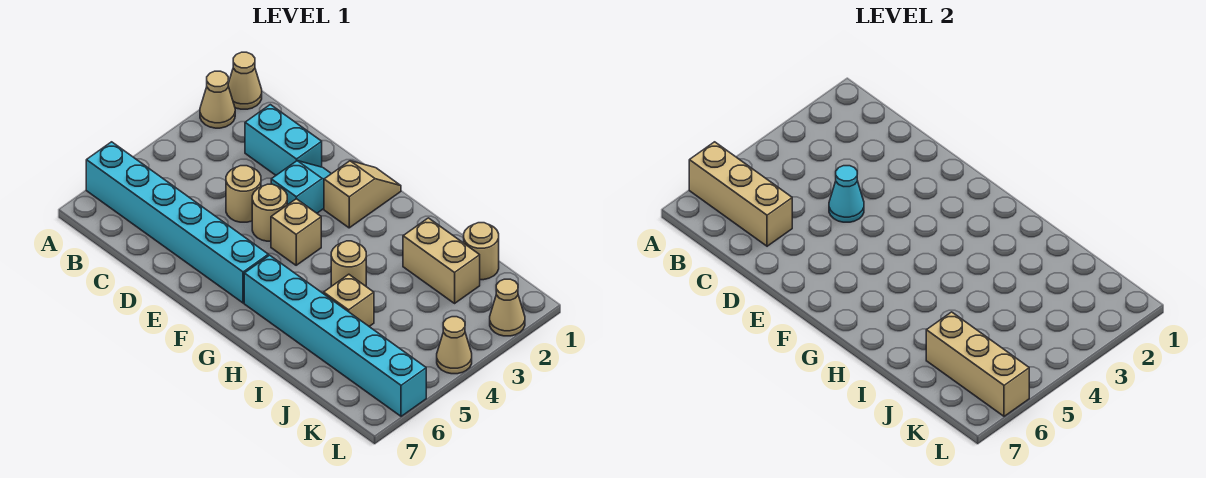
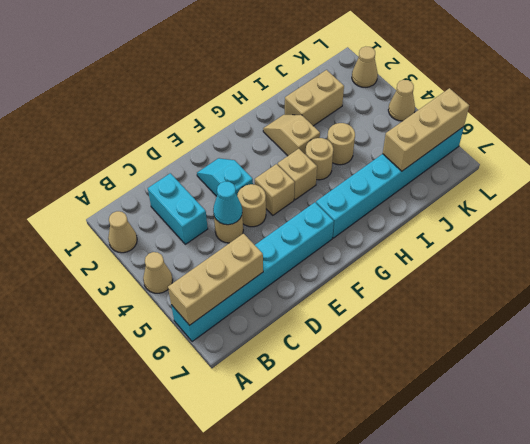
tan 1x1 cone [228,52,262,109] -> tan 1x1 cone moved to [143,252,173,293]
cyan 1x2 brick [245,105,322,175] -> cyan 1x2 brick turned to [148,173,208,244]
tan 1x2 slope [324,161,401,228] -> tan 1x2 slope moved to [263,115,320,156]
tan 1x1 brick [324,274,374,326] -> tan 1x1 brick moved to [278,149,317,200]
tan 1x1 round brick [464,223,499,280] -> tan 1x1 round brick moved to [327,123,355,165]

